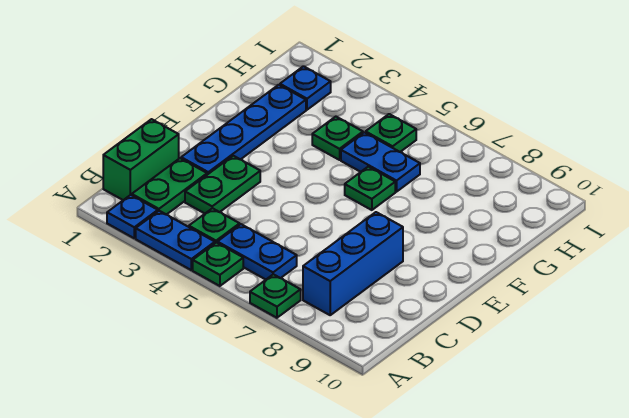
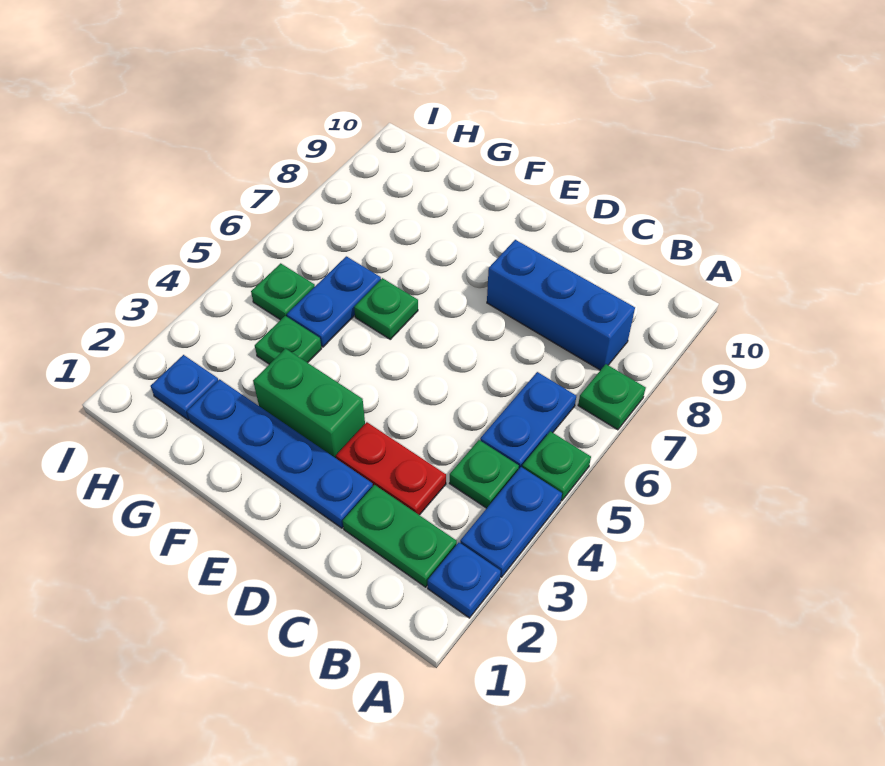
green 1x2 brick [103,119,179,200] -> green 1x2 brick moved to [253,349,365,458]
green 1x2 plate [185,156,260,213] -> red 1x2 plate [336,422,446,515]

